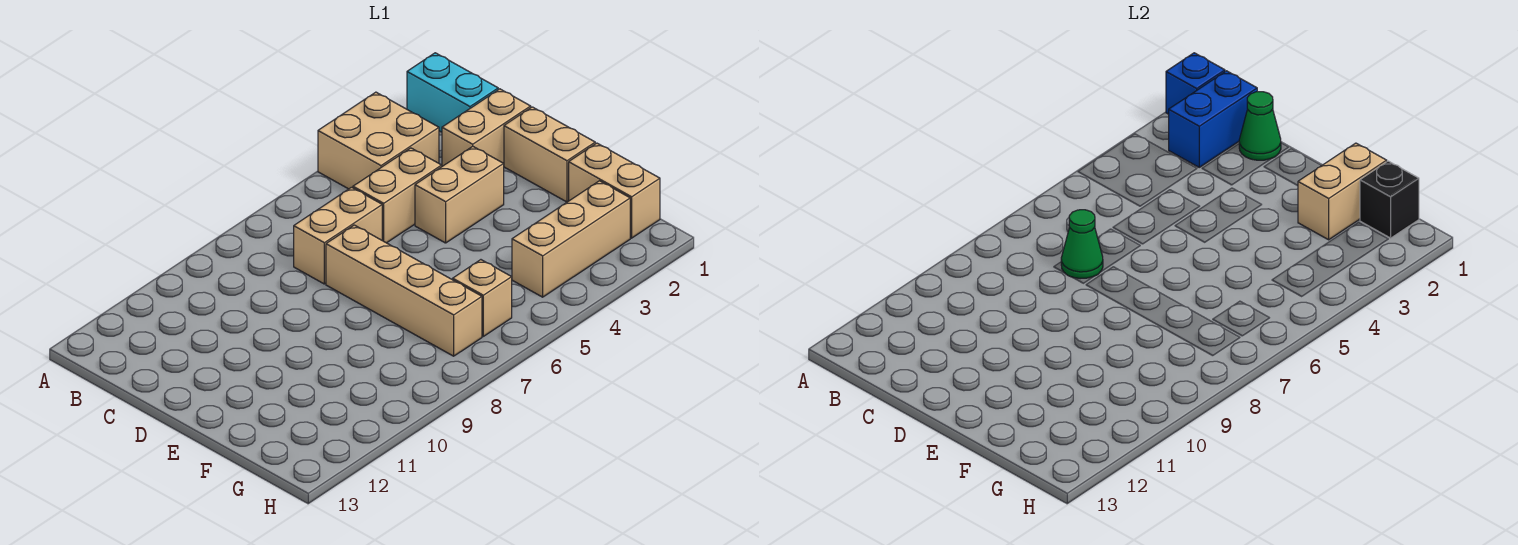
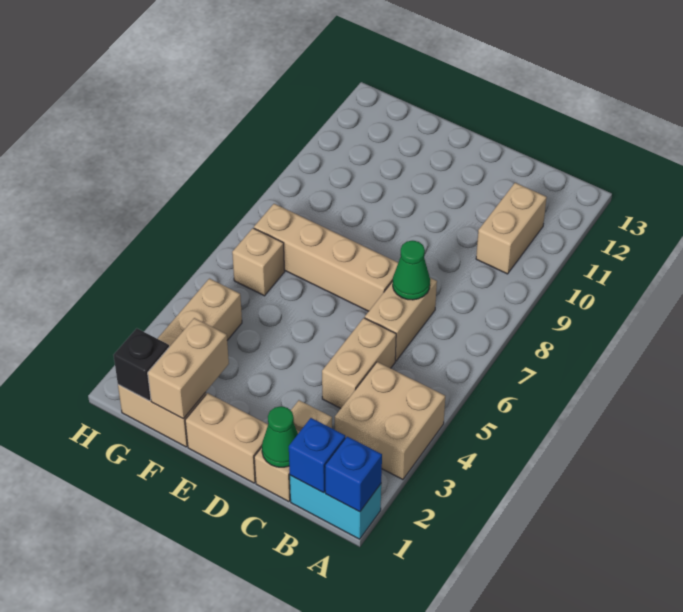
blue 1x2 brick [1169,71,1257,167] -> blue 1x1 brick [289,418,345,493]
tan 1x2 brick [415,146,504,243] -> tan 1x2 brick moved to [476,183,547,274]

